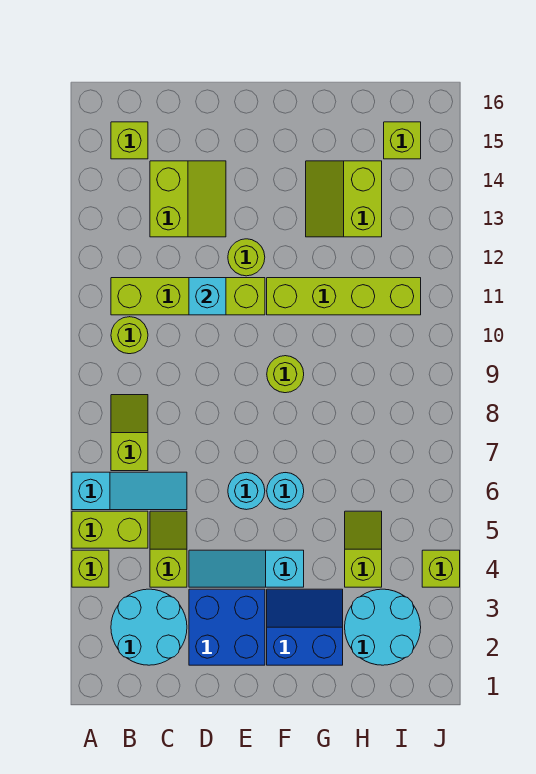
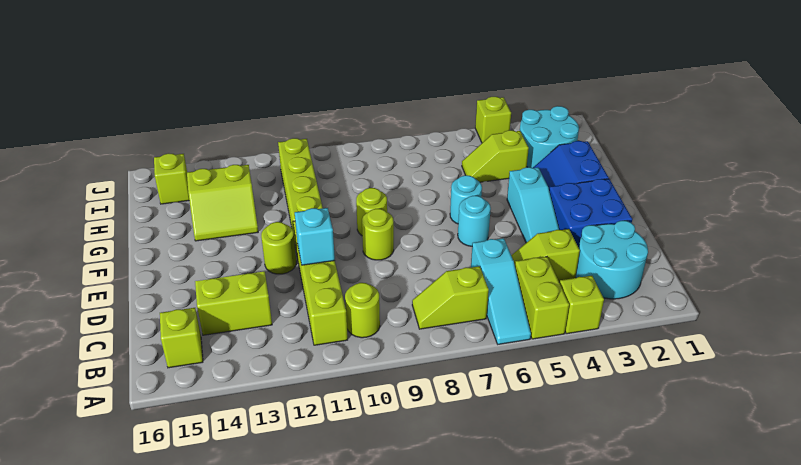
cyan 1x3 slope [72,472,187,510] -> cyan 1x3 slope turned to [471,238,531,344]
none -> lime 1x1 round brick [362,209,394,260]

